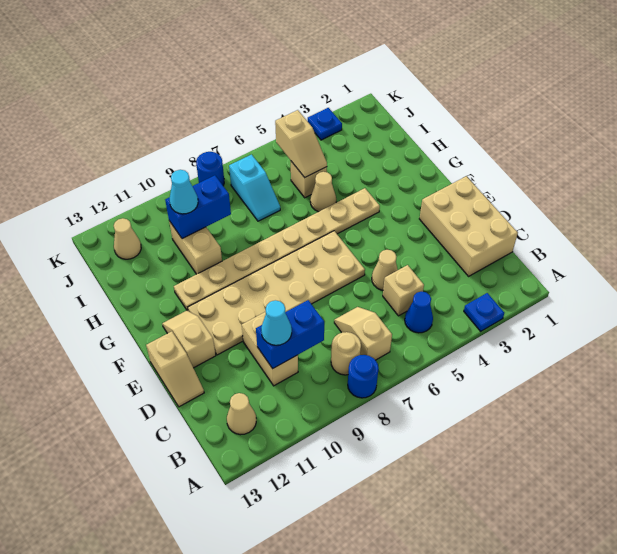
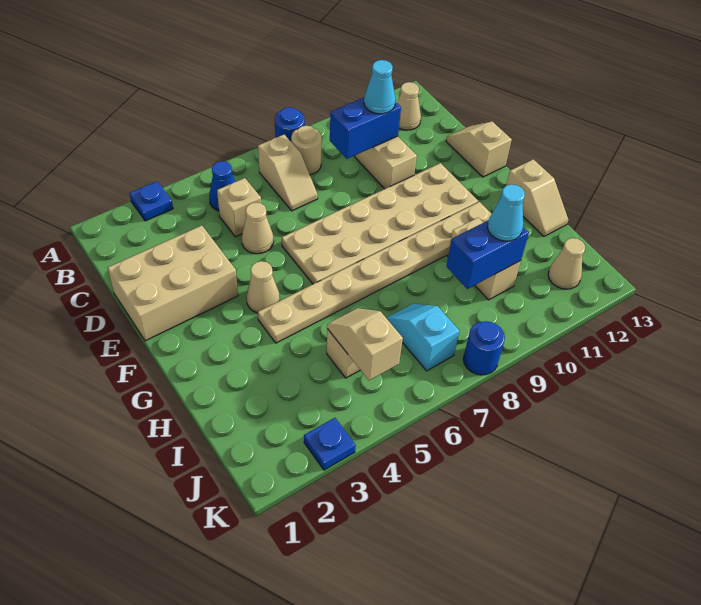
tan 2x3 brick [419,176,518,276] -> tan 2x3 brick turned to [108,225,238,341]
tan 1x2 slope [162,311,216,368] -> tan 1x2 slope moved to [507,159,568,236]
tan 1x1 cone [310,172,336,212] -> tan 1x1 cone moved to [246,261,280,313]

